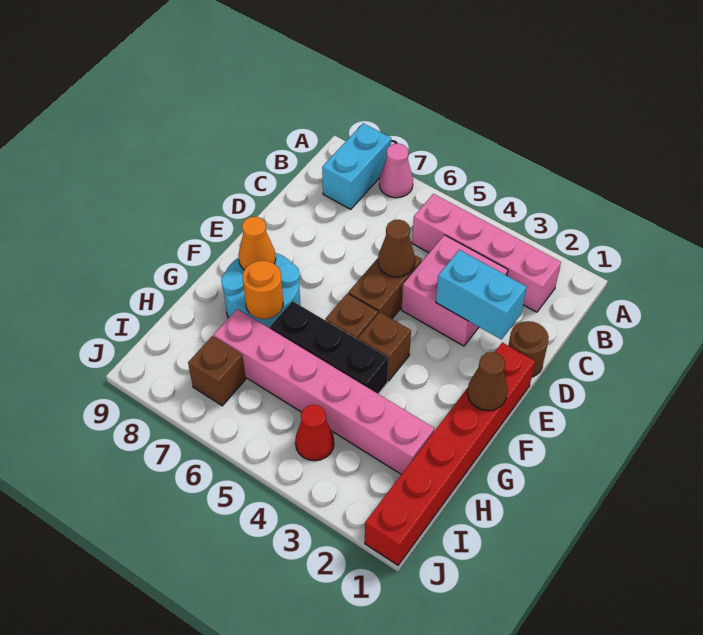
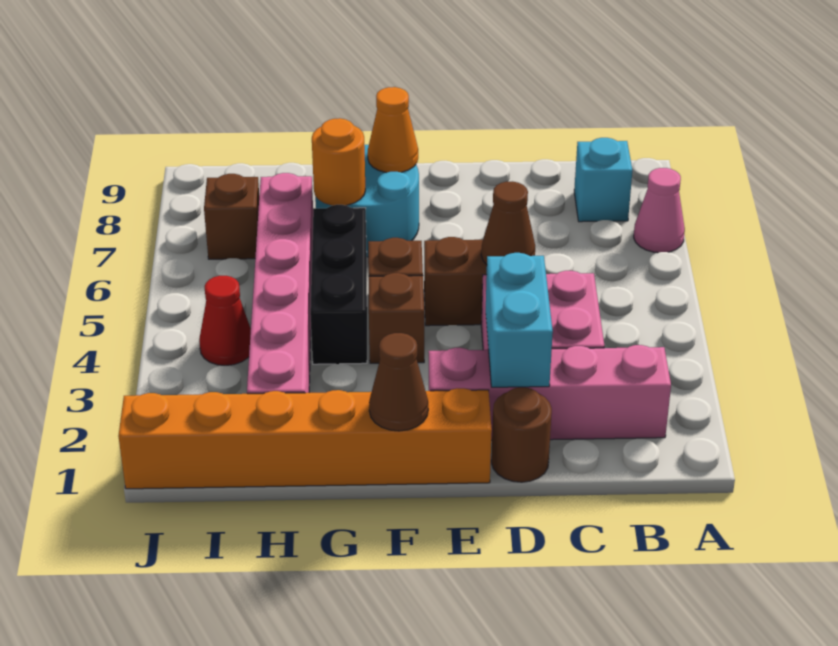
cyan 1x2 brick [322,123,391,209] -> cyan 1x1 brick [574,138,632,222]
pink 1x4 brick [412,194,561,312] -> pink 1x4 brick turned to [429,345,671,440]
red 1x6 brick [365,342,535,565] -> orange 1x6 brick [118,388,492,489]

